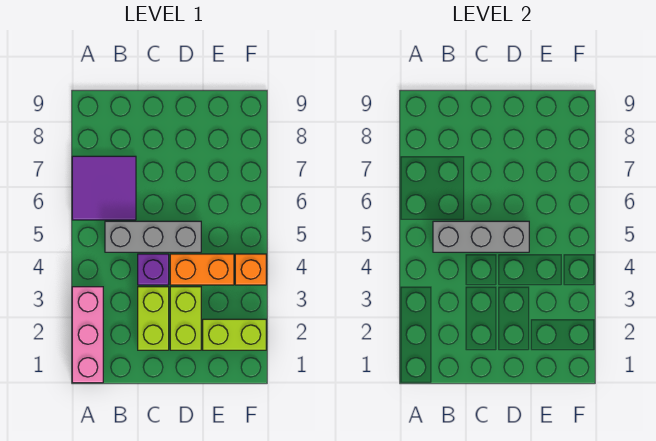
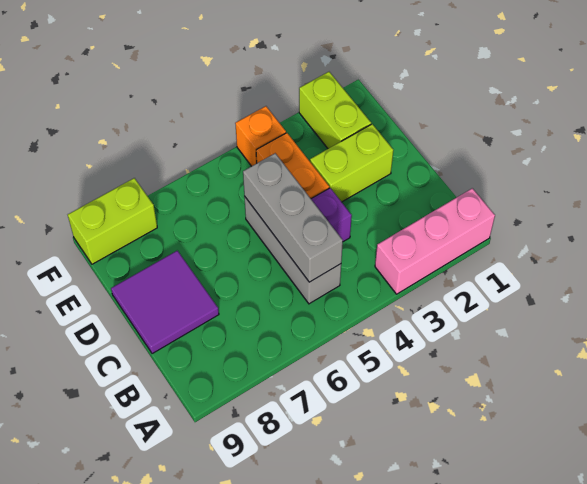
purple 2x2 tile [72,156,136,220] -> purple 2x2 tile moved to [111,251,219,354]
lime 1x2 brick [138,287,169,350] -> lime 1x2 brick moved to [68,178,157,264]

